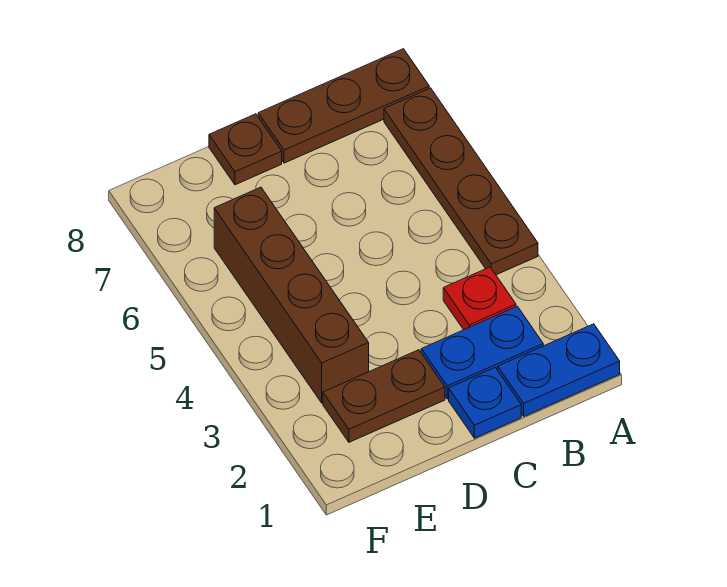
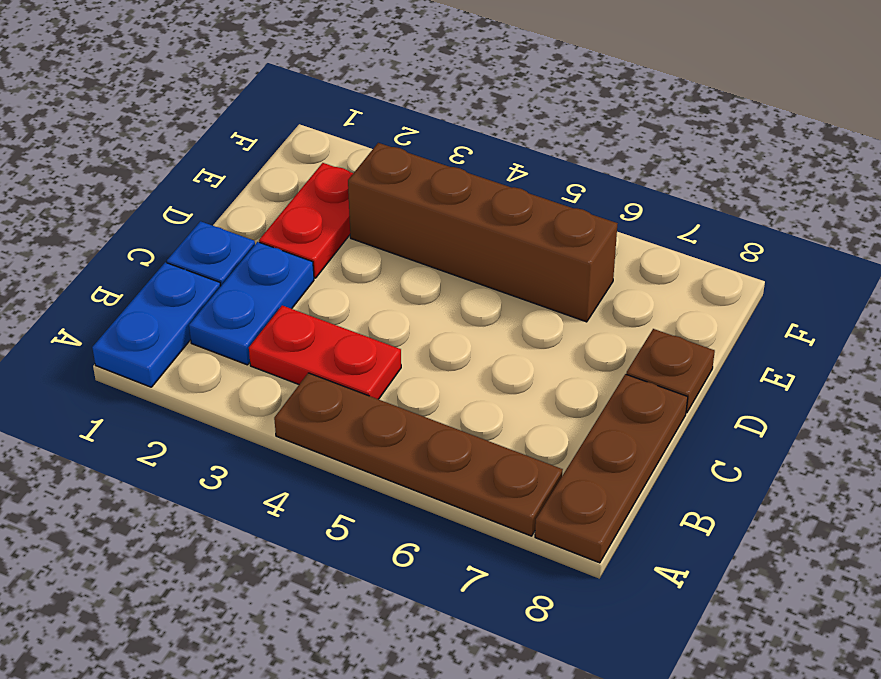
red 1x1 plate [443,267,516,330] -> red 1x2 plate [249,306,401,399]
brown 1x2 plate [323,350,445,442] -> red 1x2 plate [259,163,353,278]

